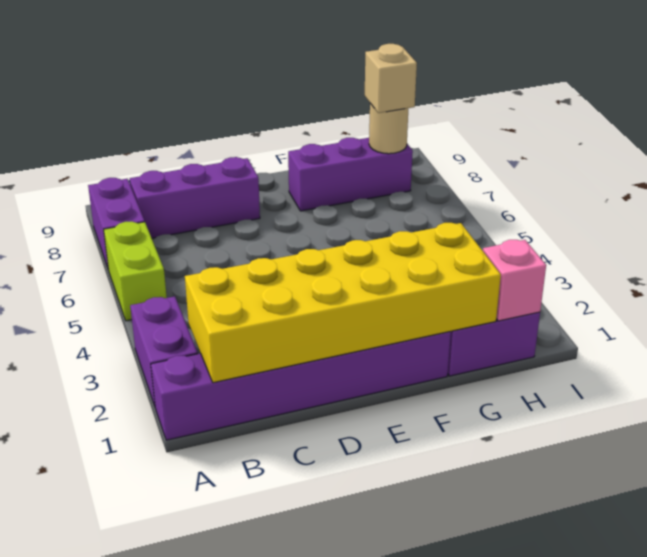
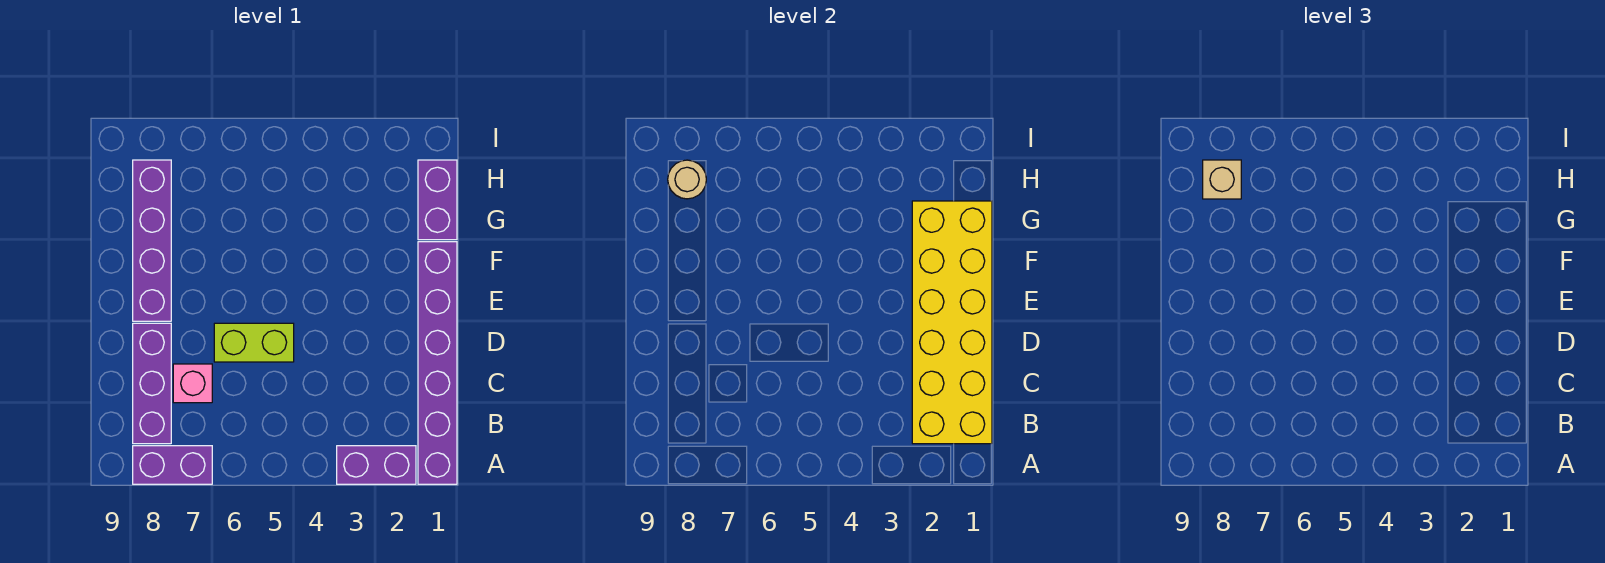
lime 1x2 brick [104,221,167,321] -> lime 1x2 brick moved to [214,323,294,362]
purple 1x3 brick [288,138,413,211] -> purple 1x4 brick [133,160,171,321]
pink 1x1 brick [483,240,546,321] -> pink 1x1 brick moved to [173,364,212,403]

